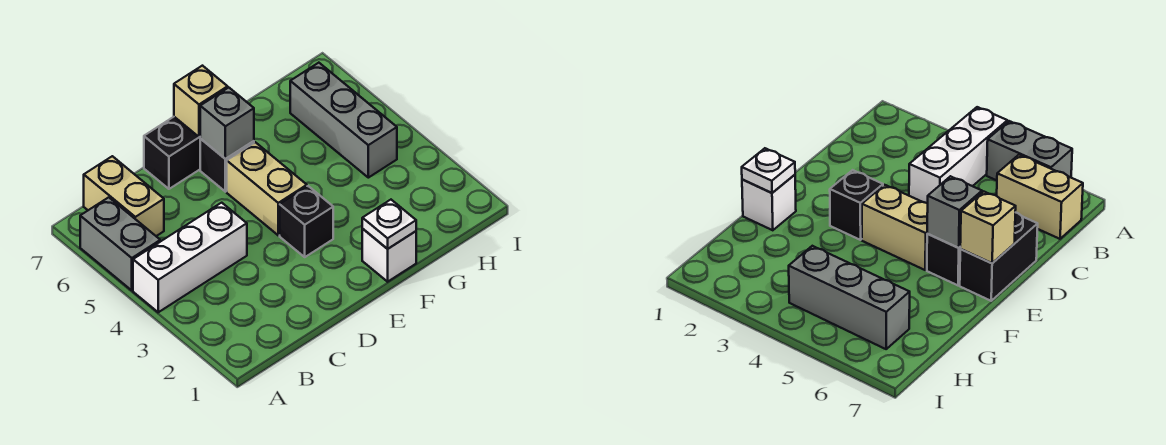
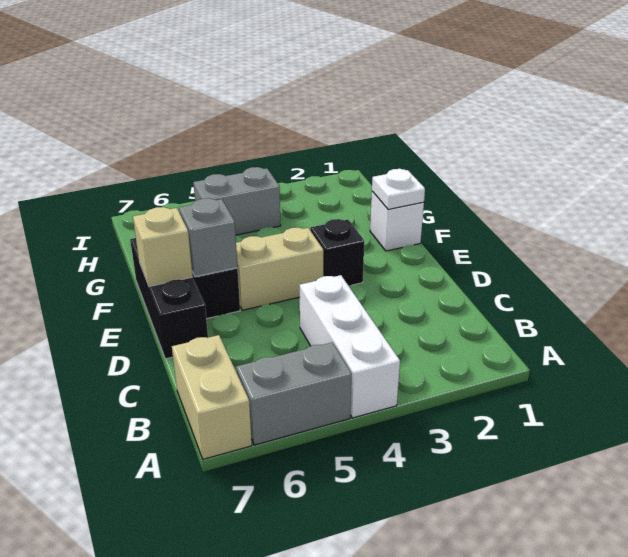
tan 1x2 brick [84,156,164,236] -> tan 1x2 brick turned to [172,335,252,459]
black 1x2 brick [144,117,200,189] -> black 1x3 brick [130,238,208,359]
grey 1x3 brick [290,63,397,178] -> grey 1x2 brick [193,167,281,235]

